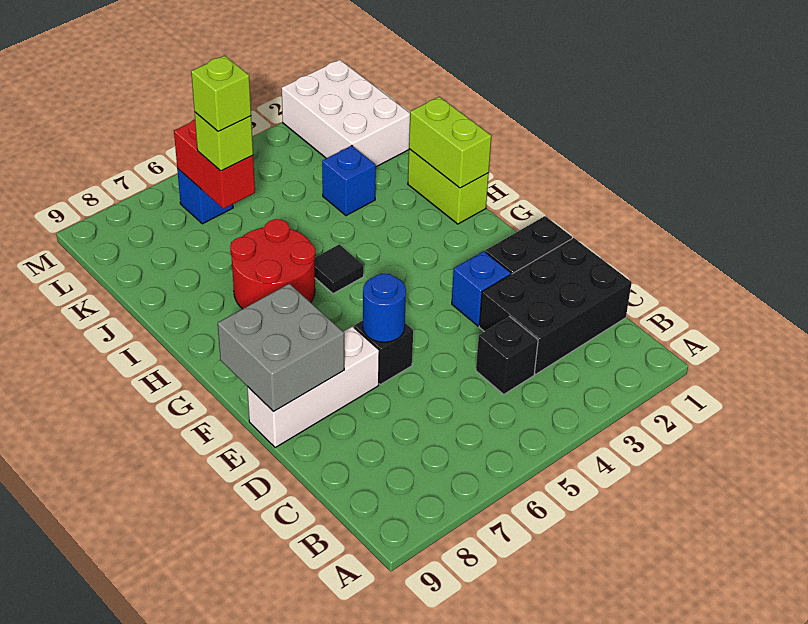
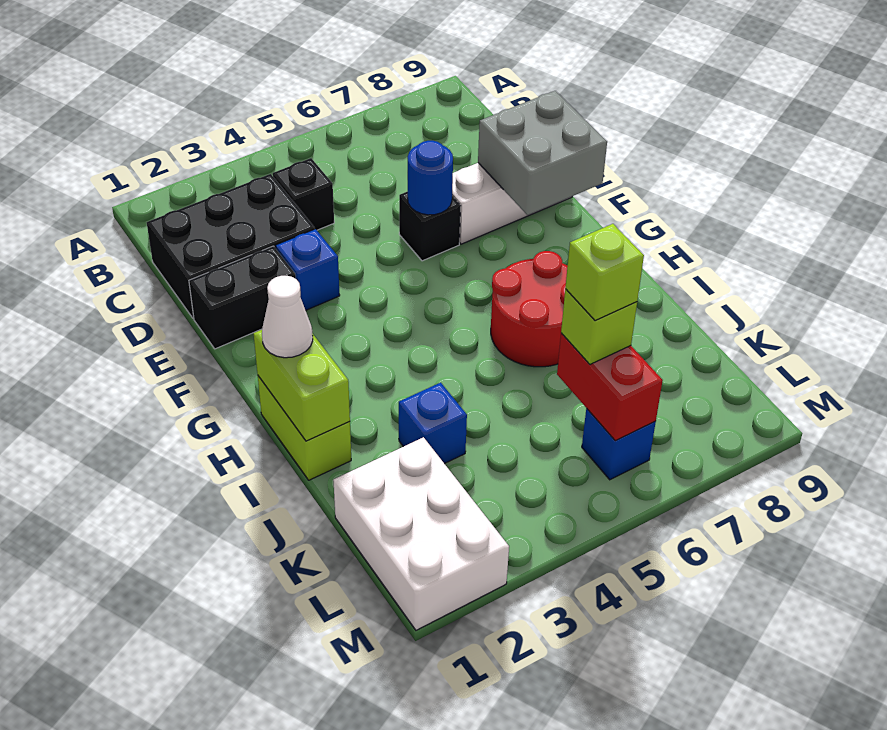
none -> white 1x1 cone [262,276,313,358]
black 1x1 tile [314,244,364,294] -> none

